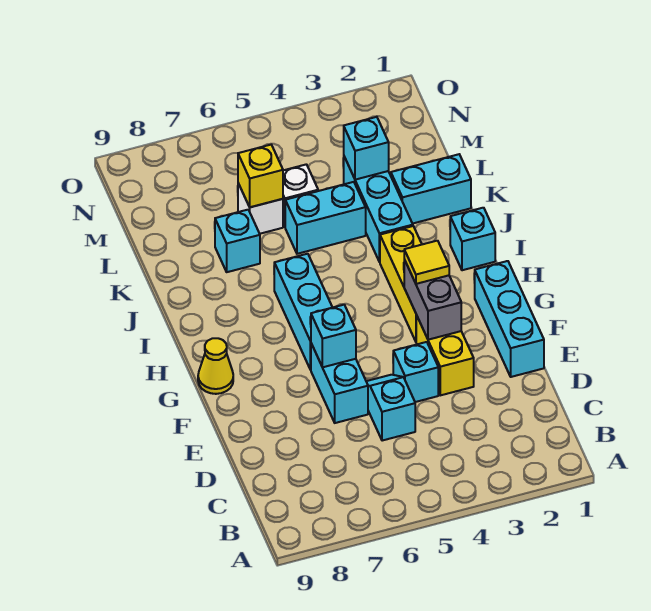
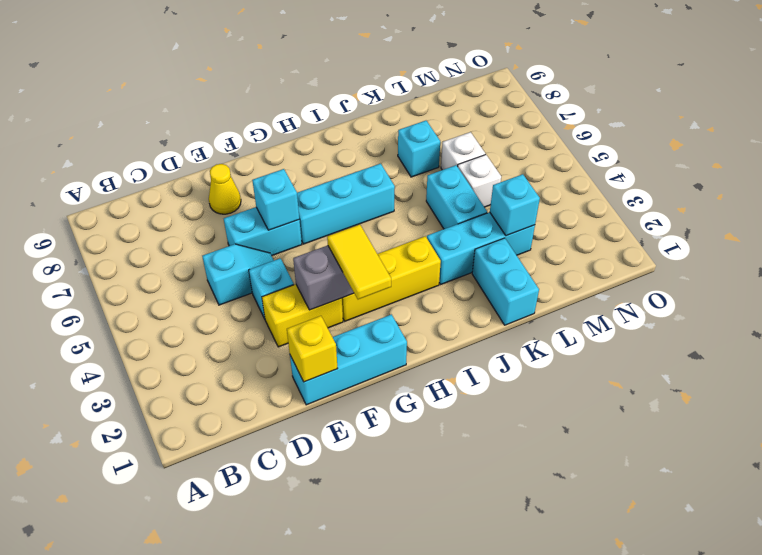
yellow 1x1 tile [404,241,449,284] -> yellow 1x2 tile [327,224,391,299]
yellow 1x1 cone [198,338,233,394] -> yellow 1x1 cone moved to [209,164,241,214]
cyan 1x1 brick [450,208,495,270] -> none
yellow 1x1 brick [238,145,283,207] -> yellow 1x1 brick moved to [287,316,338,382]

